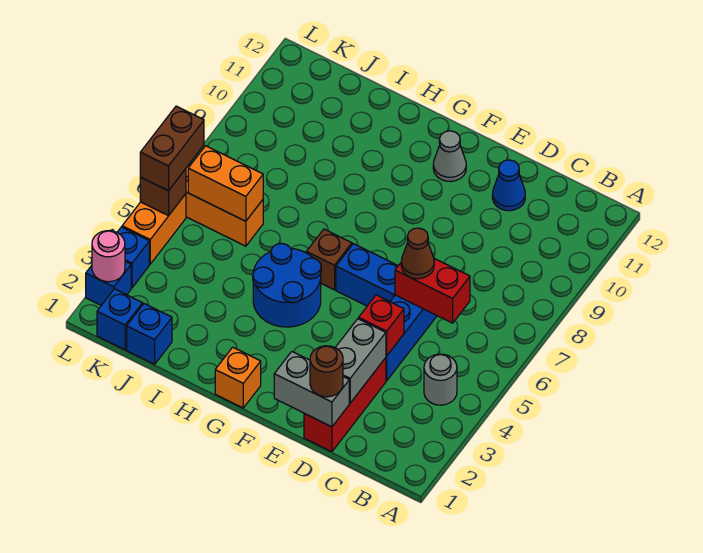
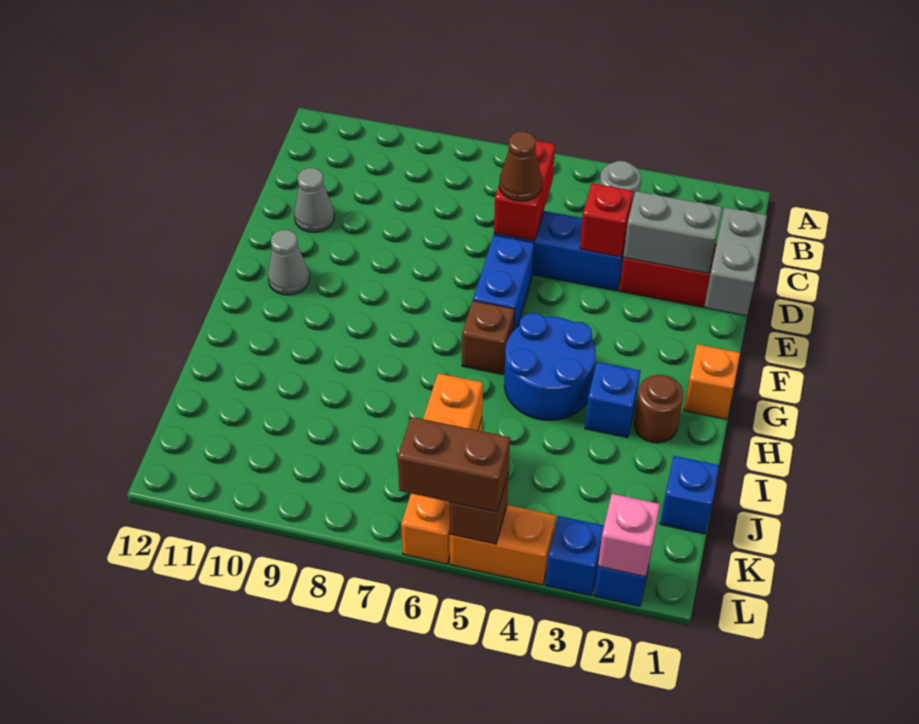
brown 1x1 round brick [310,346,343,397] -> brown 1x1 round brick moved to [634,375,683,443]
blue 1x1 cone [492,160,525,211] -> grey 1x1 cone [294,168,334,232]
blue 1x1 brick [97,289,143,350] -> blue 1x1 brick moved to [585,362,640,438]
pink 1x1 round brick [92,231,125,282] -> pink 1x1 brick [598,494,660,577]

